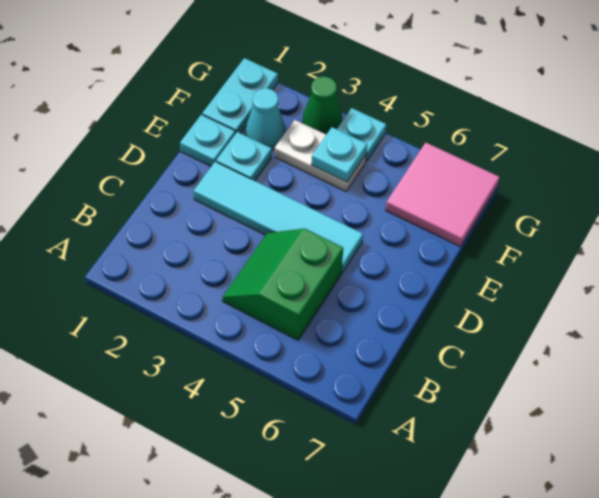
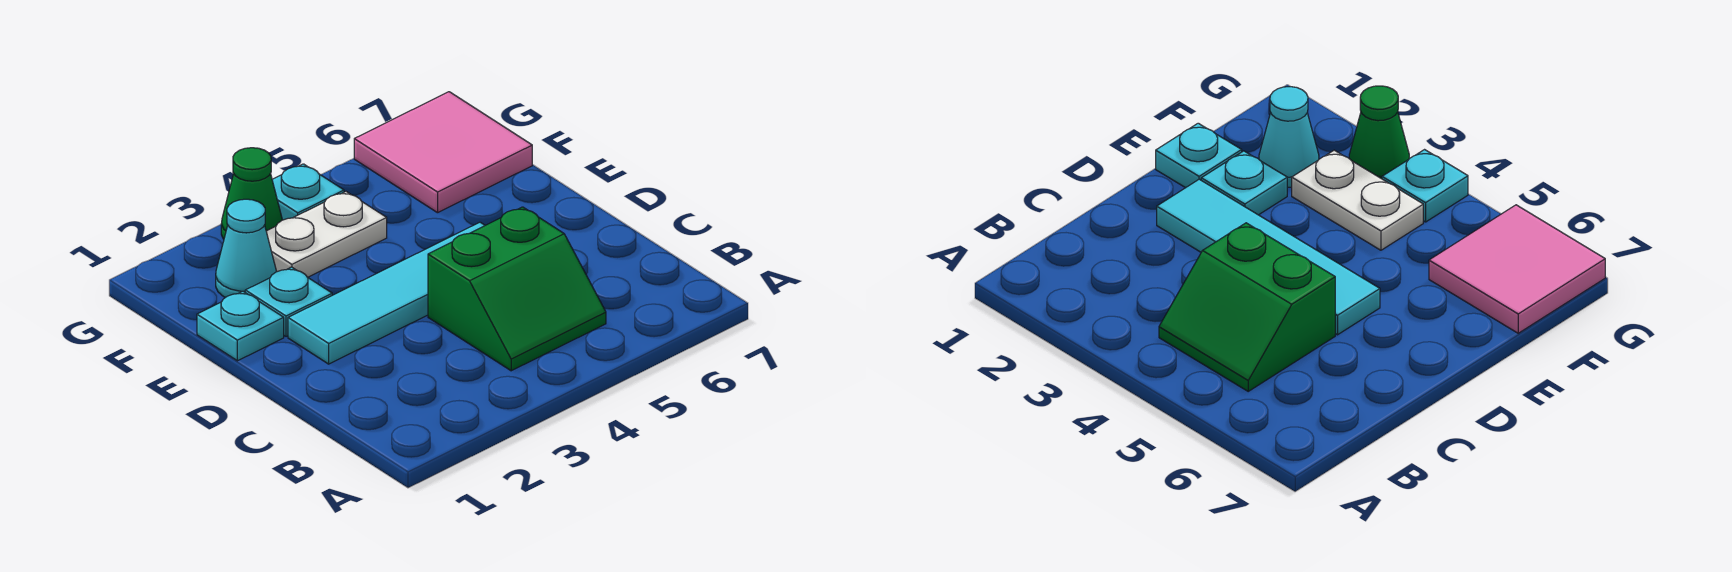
green 2x2 slope [223,229,343,340] -> green 2x2 slope turned to [428,207,606,371]
cyan 1x2 plate [202,58,278,133] -> none
cyan 1x1 plate [311,127,367,182] -> none

